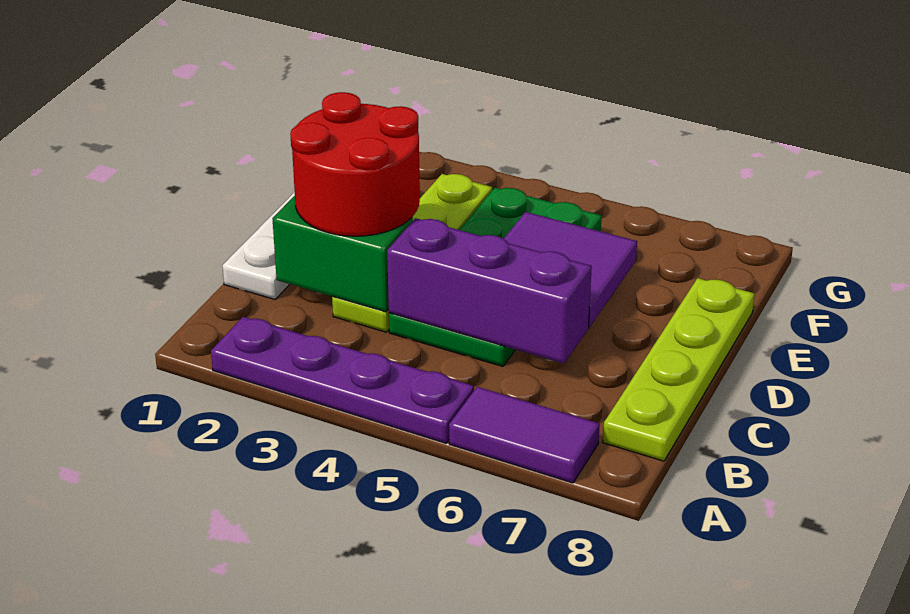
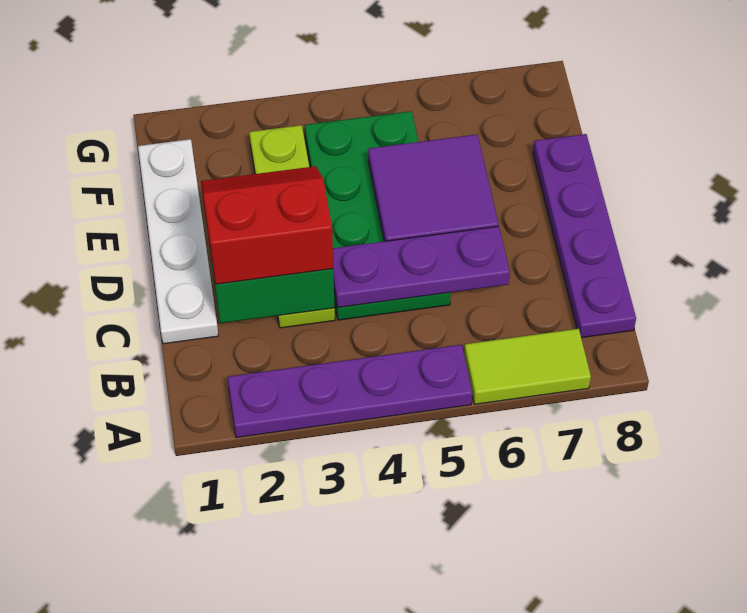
purple 1x2 tile [449,387,600,483] -> lime 1x2 tile [464,329,591,404]
lime 1x4 plate [603,278,754,461] -> purple 1x4 plate [533,134,636,338]
red 2x2 round brick [290,92,420,236] -> red 2x2 slope [201,166,333,284]
purple 1x3 brick [387,218,592,363] -> purple 1x3 plate [333,226,510,308]

